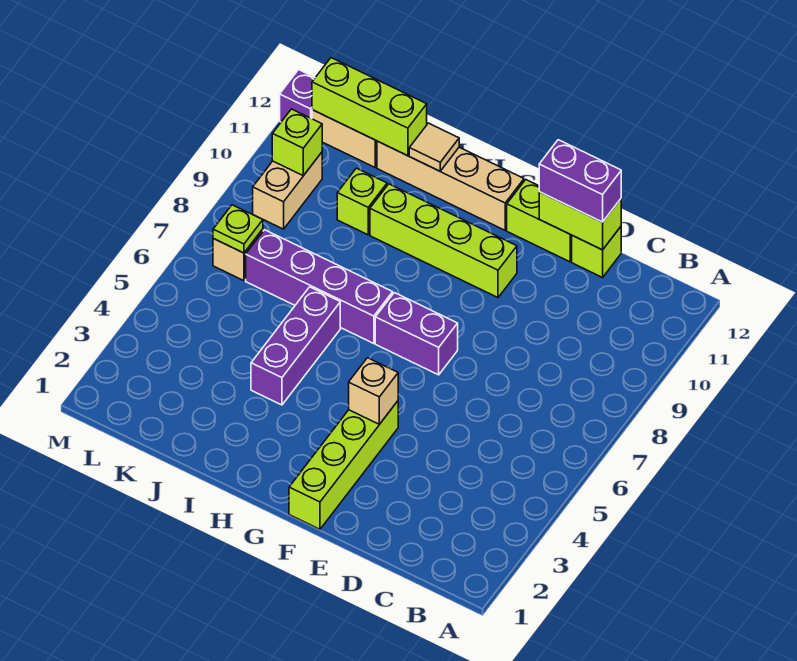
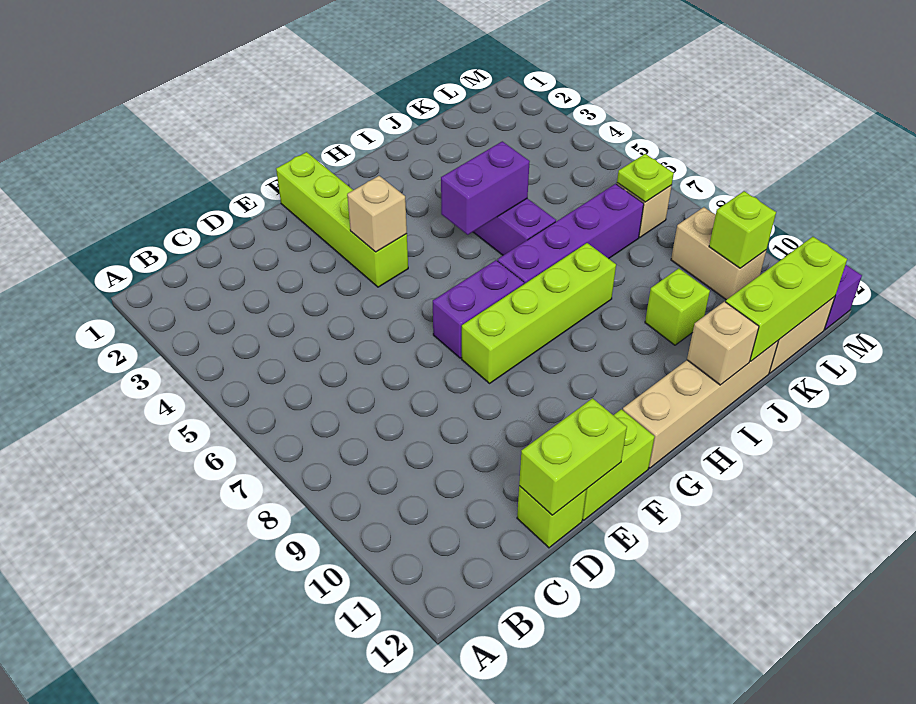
purple 1x2 brick [539,140,621,222] -> purple 1x2 brick moved to [441,141,530,235]
lime 1x4 brick [370,184,517,298] -> lime 1x4 brick moved to [462,243,616,383]
tan 1x1 tile [409,123,459,171] -> tan 1x1 brick [687,302,759,385]

